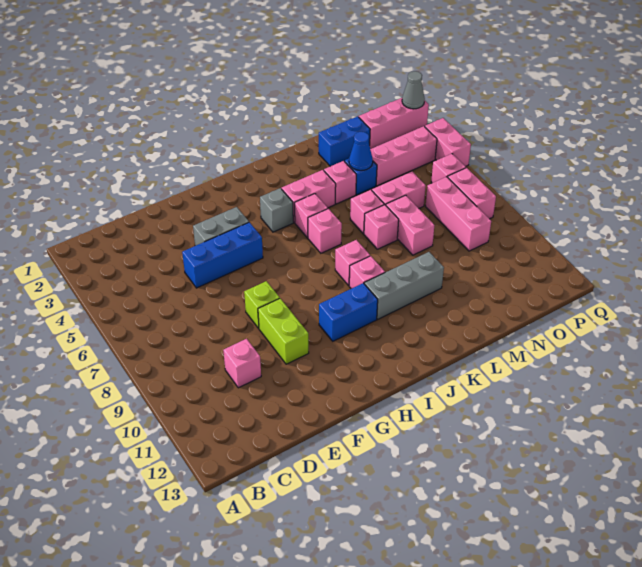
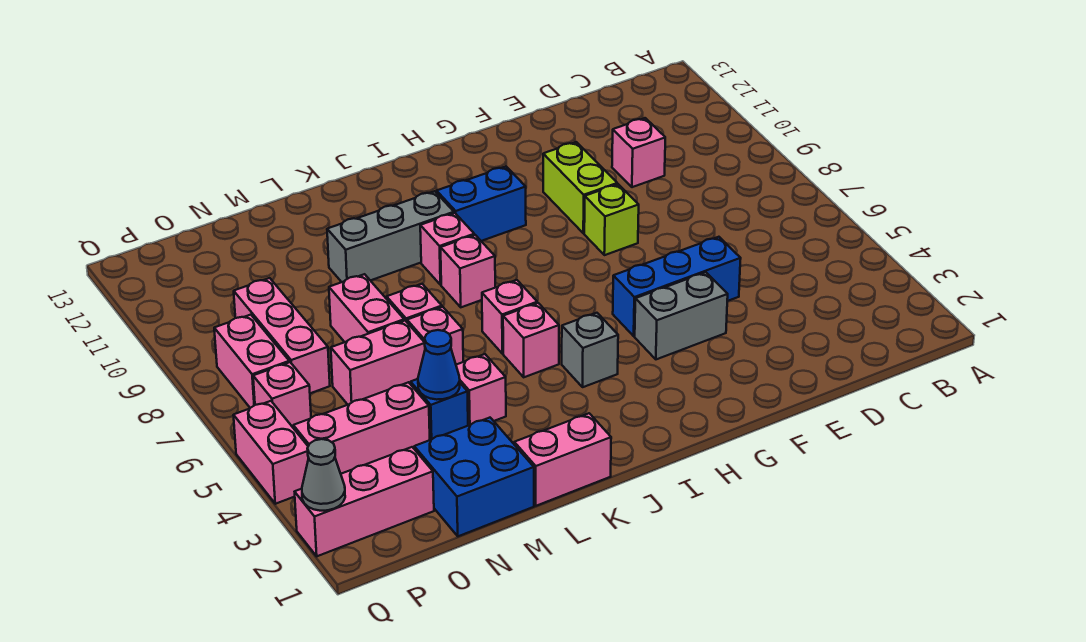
pink 1x2 brick [282,170,336,223] -> pink 1x2 brick moved to [514,413,611,506]
blue 1x2 brick [319,116,370,166] -> blue 2x2 brick [414,418,534,536]

